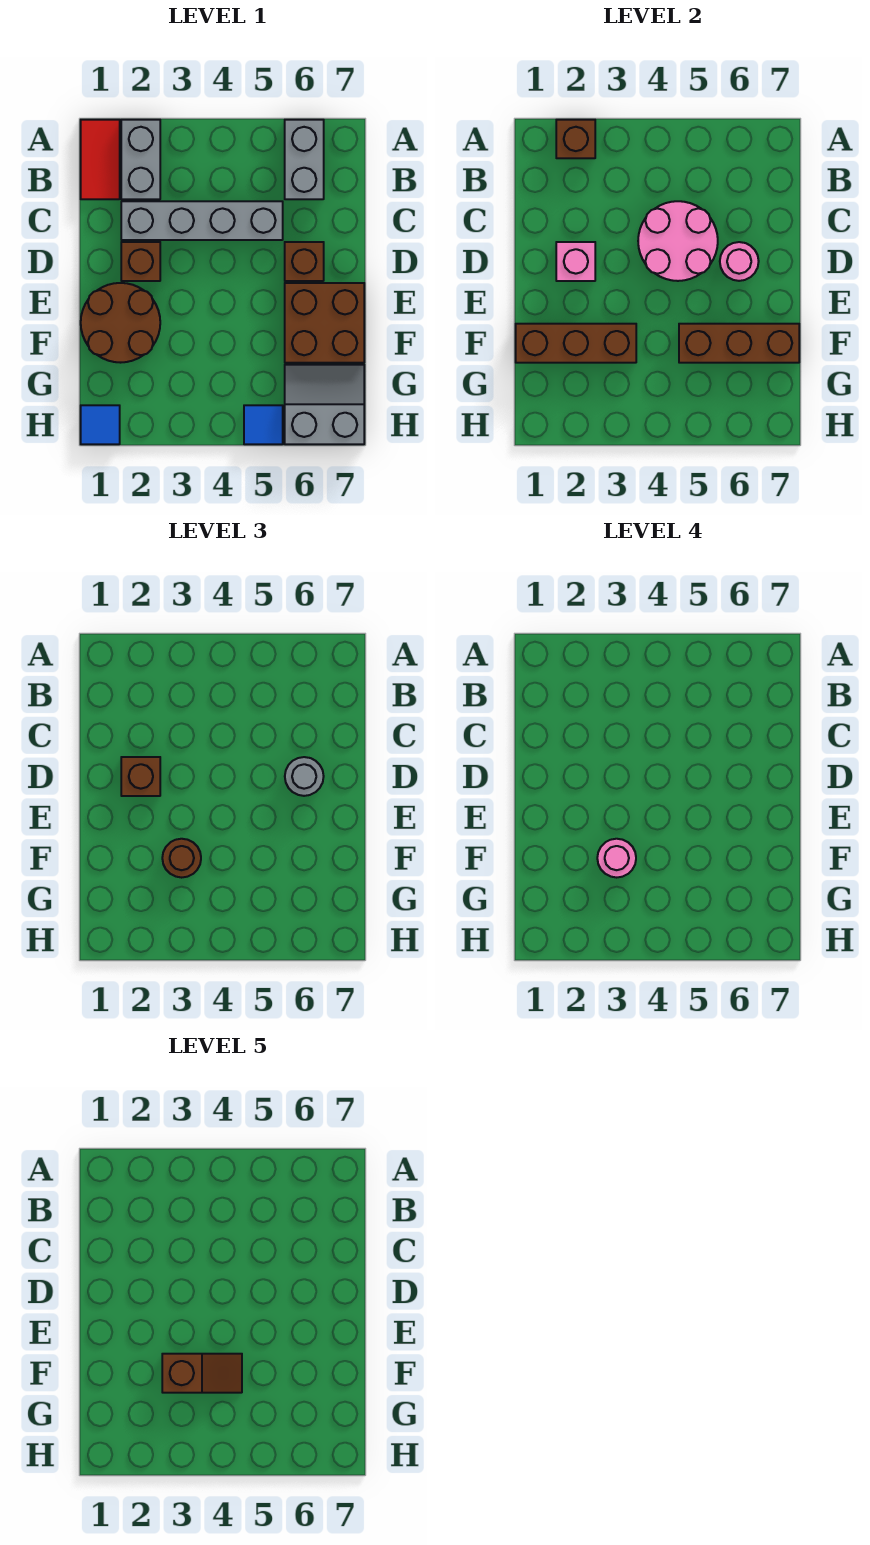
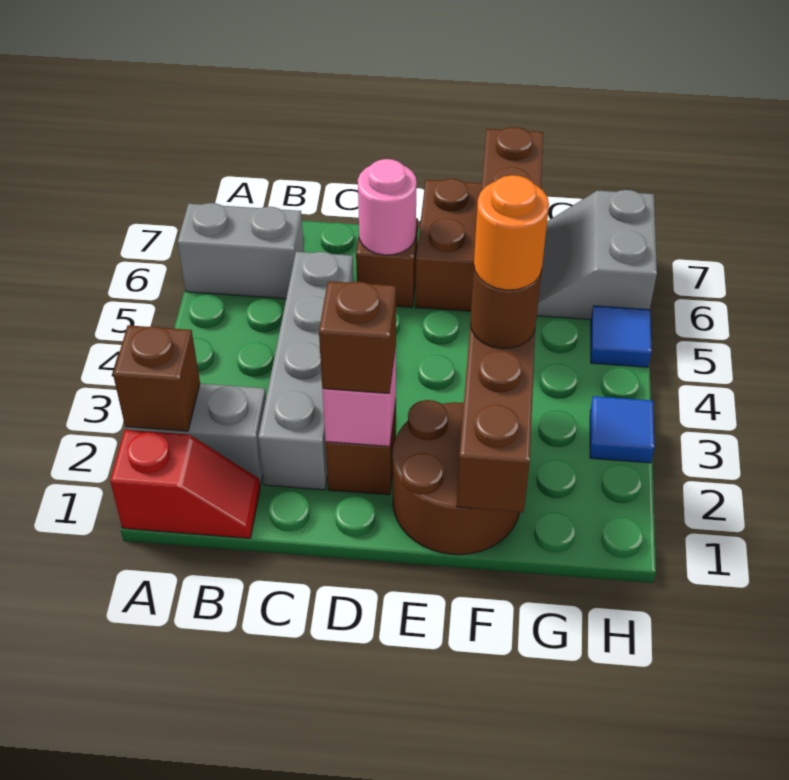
red 1x2 tile [81,120,120,199] -> red 1x2 slope [110,430,260,538]
pink 2x2 round brick [638,201,718,281] -> none
grey 1x1 round brick [285,757,324,796] -> none
pink 1x1 round brick [597,839,636,878] -> orange 1x1 round brick [474,175,549,290]
brown 1x2 slope [162,1354,242,1393] -> none
blue 1x1 tile [81,405,120,444] -> blue 1x1 tile moved to [590,396,655,463]

